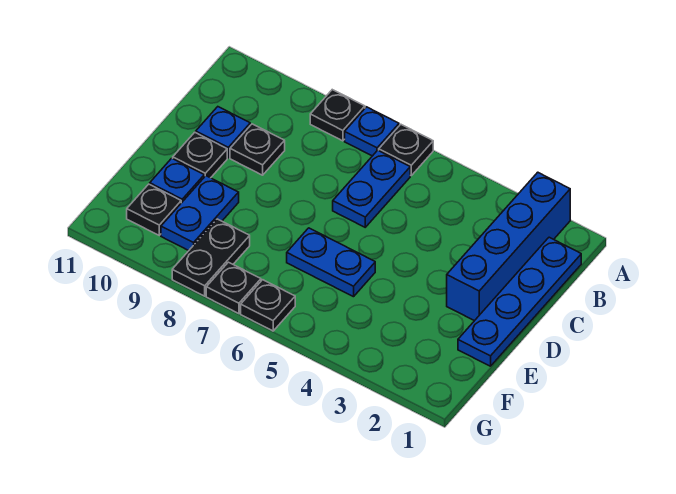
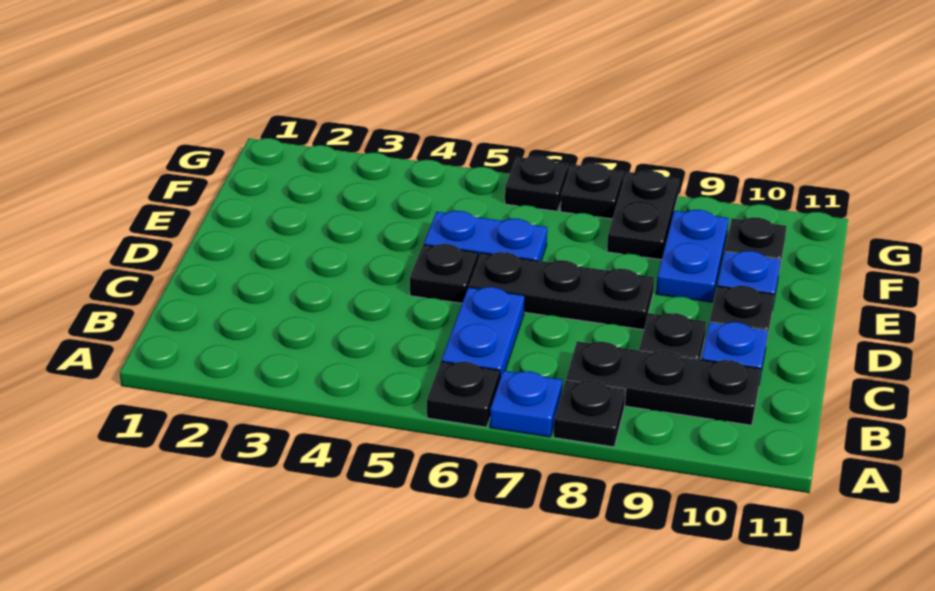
blue 1x4 brick [447,172,570,321] -> none
blue 1x4 plate [458,237,581,366] -> none
none -> black 1x3 plate [566,341,761,425]
none -> black 1x1 plate [410,244,478,303]
none -> black 1x3 plate [469,252,654,330]

